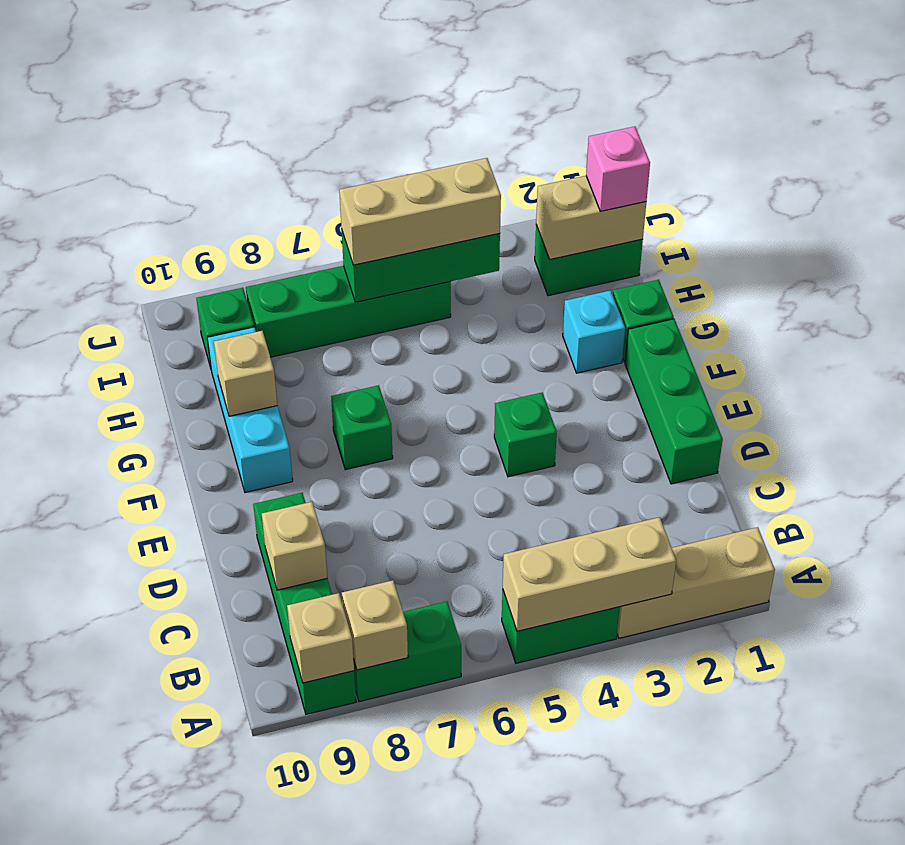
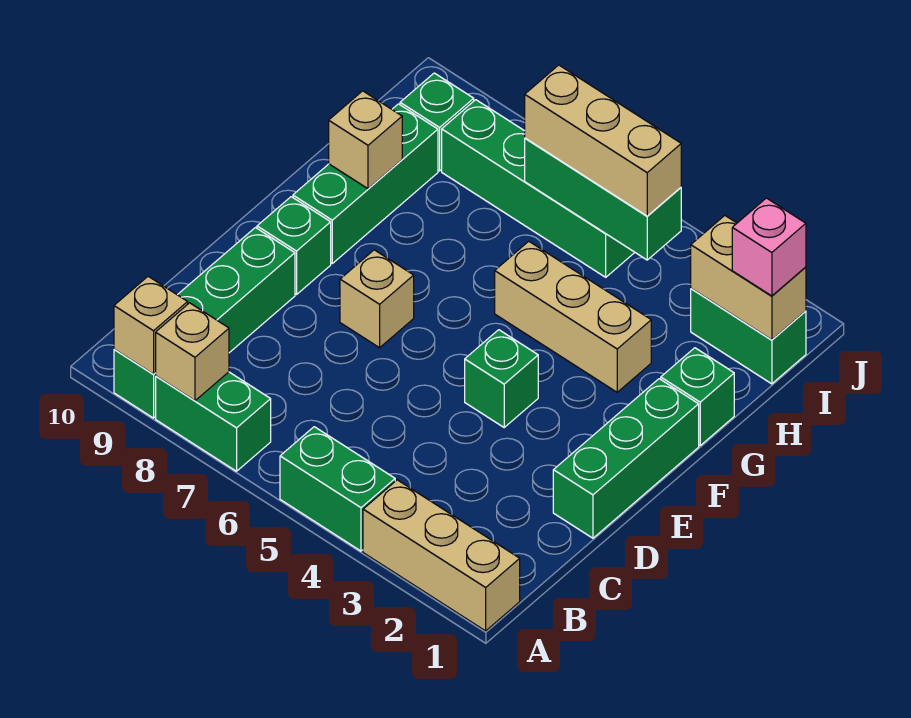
tan 1x3 brick [502,517,676,631] -> tan 1x3 brick moved to [495,241,651,392]
tan 1x1 brick [262,502,327,590] -> tan 1x1 brick moved to [340,250,414,348]
green 1x1 brick [331,385,393,470] -> green 1x1 brick moved to [257,197,331,294]
cyan 1x3 brick [207,327,293,493] -> green 1x3 brick [293,104,438,263]
cyan 1x1 brick [563,290,625,373] -> none

